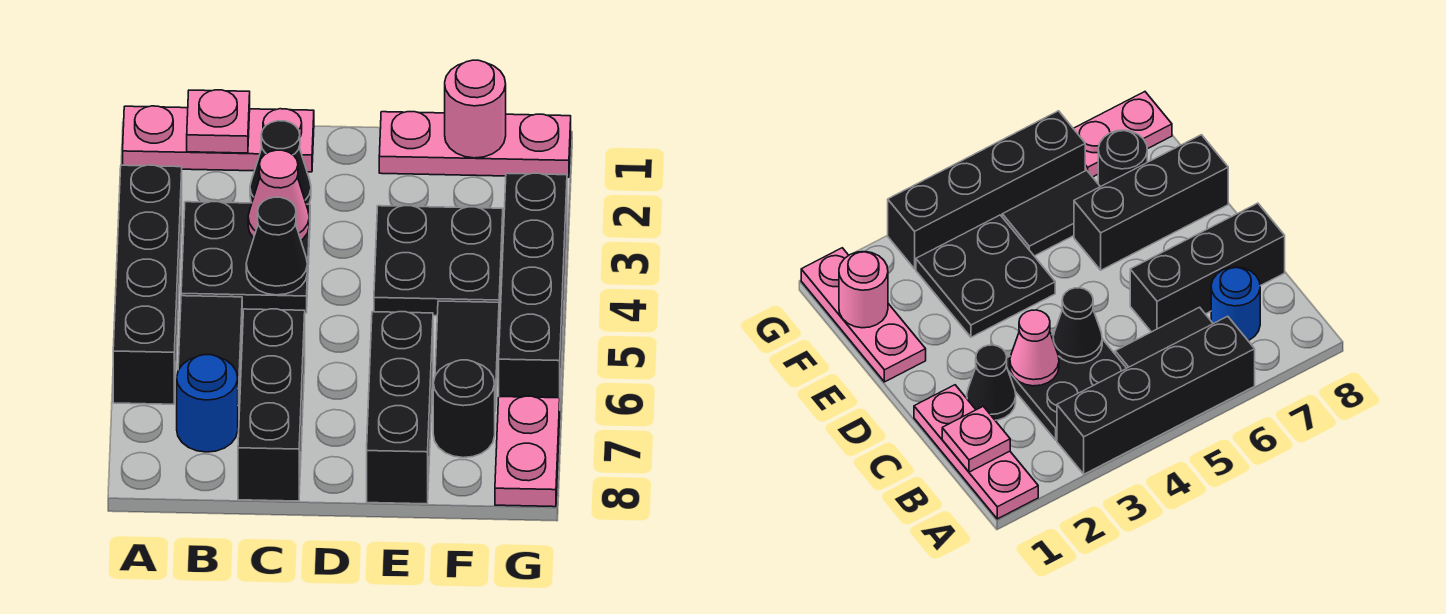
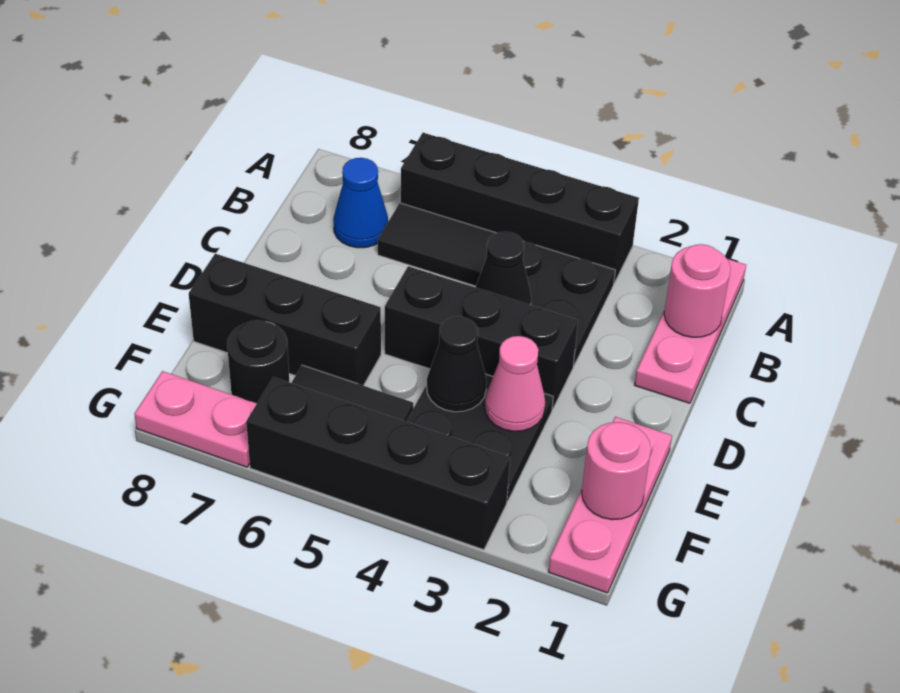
pink 1x1 plate [187,90,250,153] -> pink 1x1 round brick [664,244,731,337]
blue 1x1 round brick [177,355,238,452] -> blue 1x1 cone [333,158,388,248]
black 1x1 cone [250,121,311,204] -> black 1x1 cone moved to [427,317,487,412]
pink 1x1 cone [248,150,309,240] -> pink 1x1 cone moved to [485,336,545,431]
black 1x3 brick [238,309,305,501] -> black 1x3 brick moved to [385,266,578,409]

